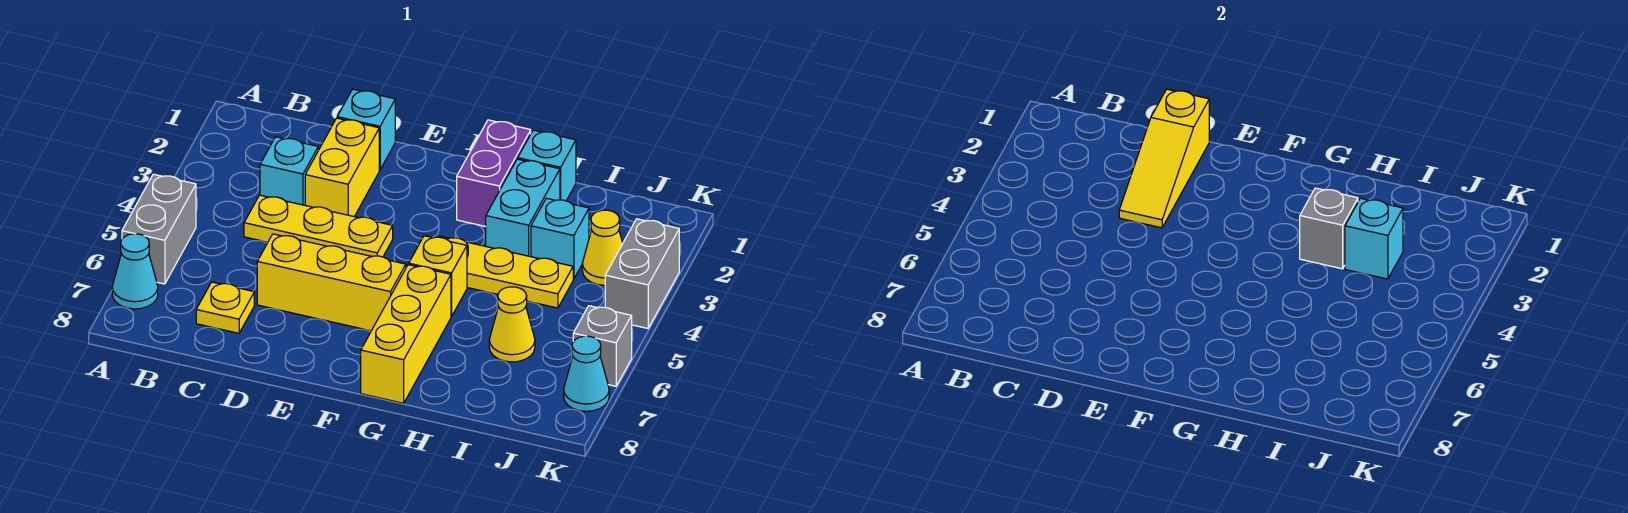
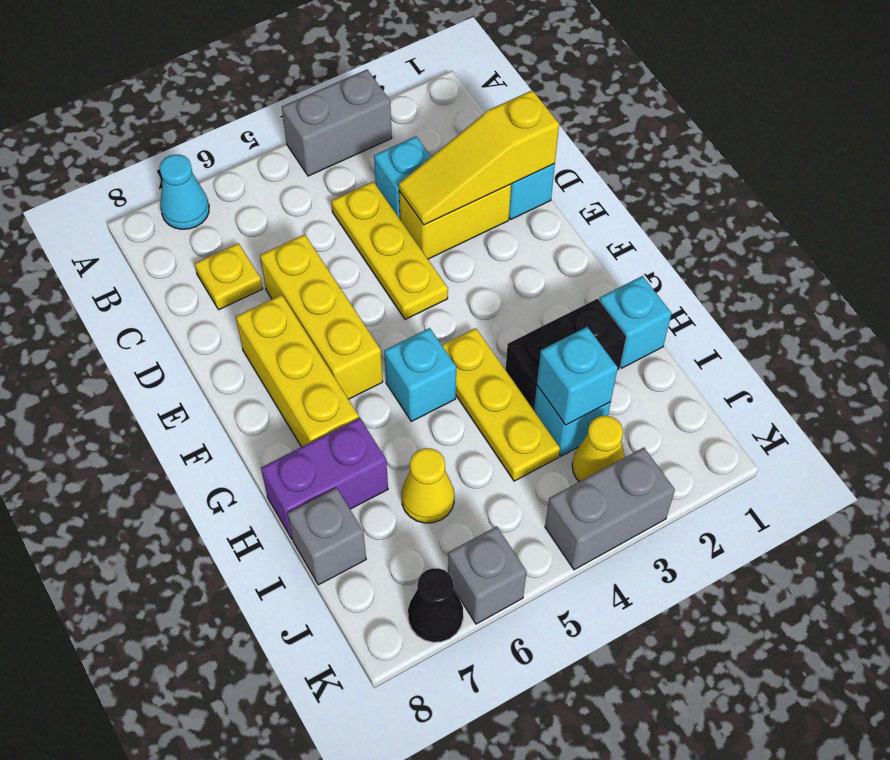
grey 1x2 brick [122,174,196,284] -> grey 1x2 brick moved to [282,70,392,176]
purple 1x2 brick [457,120,531,227] -> purple 1x2 brick moved to [261,418,388,539]
yellow 1x1 brick [409,236,467,316] -> cyan 1x1 brick [384,328,456,421]
yellow 1x3 brick [361,265,451,403] -> yellow 1x3 brick turned to [236,295,359,447]
cyan 1x2 brick [486,159,560,257] -> black 1x2 brick [506,299,626,410]
grey 1x1 brick [1300,188,1358,269] -> grey 1x1 brick moved to [288,488,366,585]
cyan 1x1 cone [564,336,609,411] -> black 1x1 cone [408,568,463,642]

